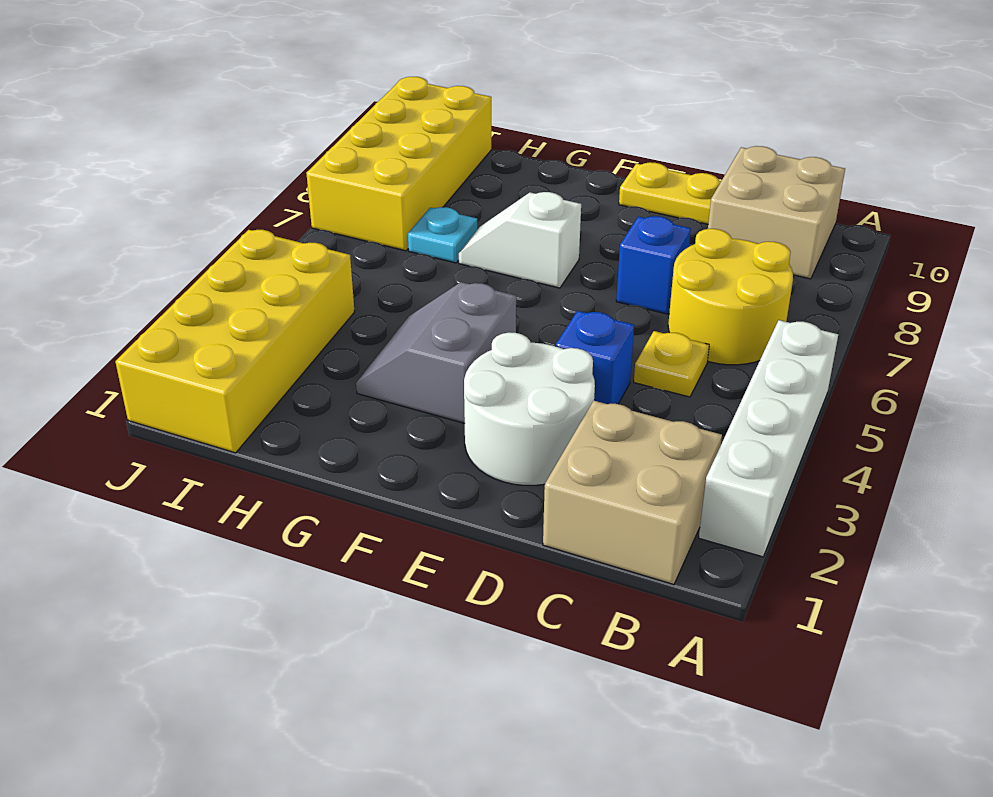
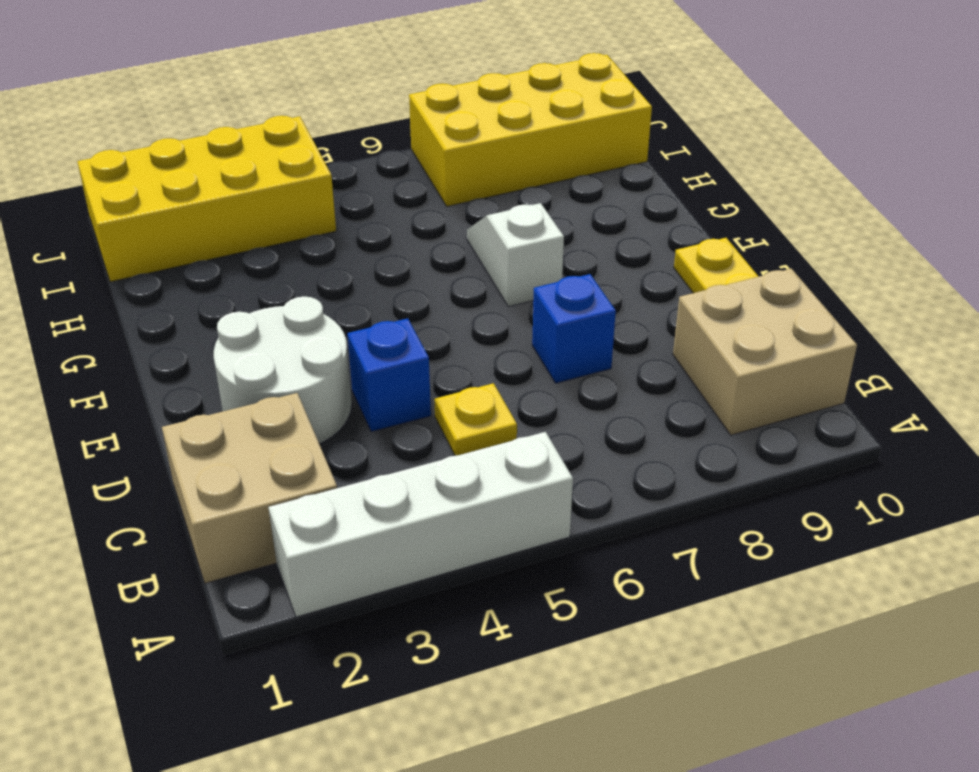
yellow 2x2 round brick [668,229,793,365] -> none
grey 2x2 slope [356,282,516,423] -> none
cyan 1x1 plate [408,207,477,263] -> none

